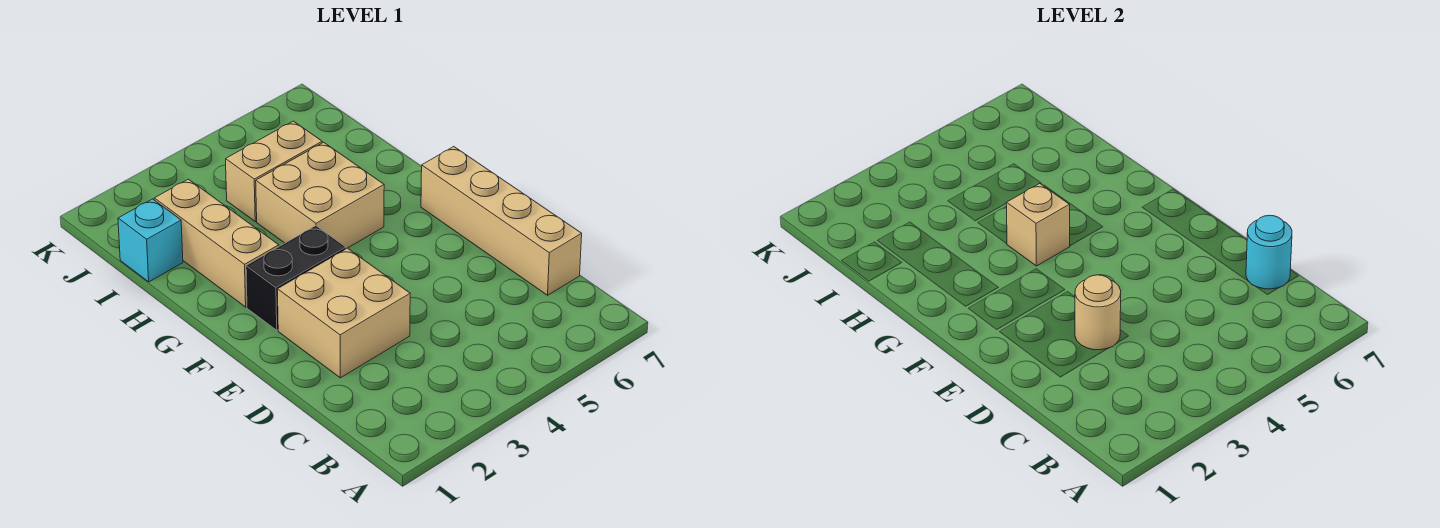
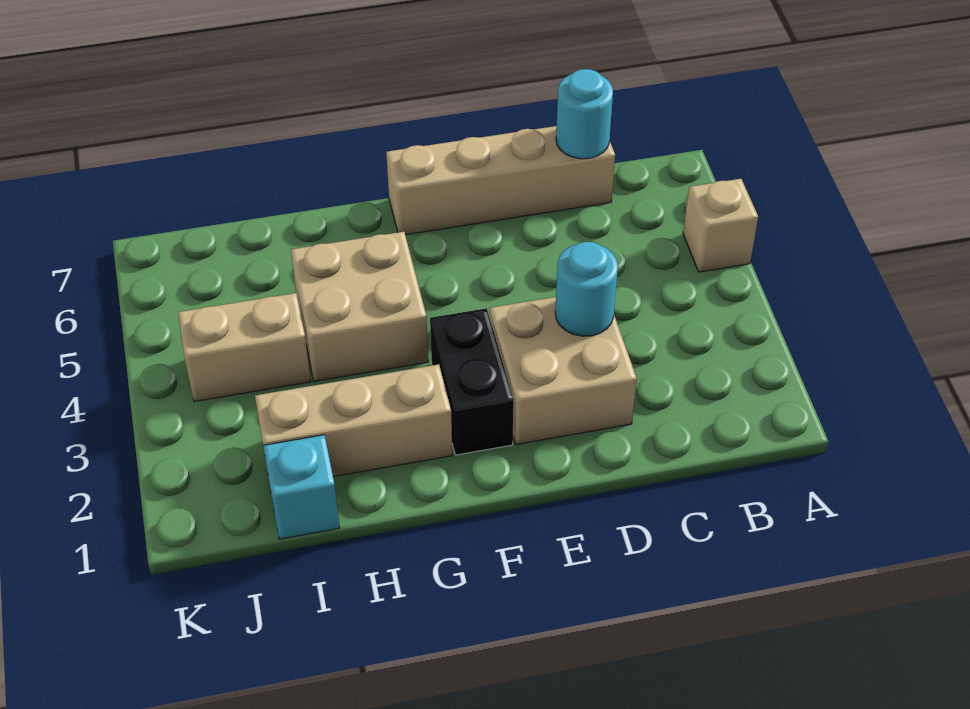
tan 1x1 round brick [1075,275,1121,350] -> cyan 1x1 round brick [555,242,618,336]
tan 1x1 brick [1006,184,1070,266] -> tan 1x1 brick moved to [683,179,758,272]
tan 1x2 brick [226,121,322,221] -> tan 1x2 brick turned to [178,293,311,402]

